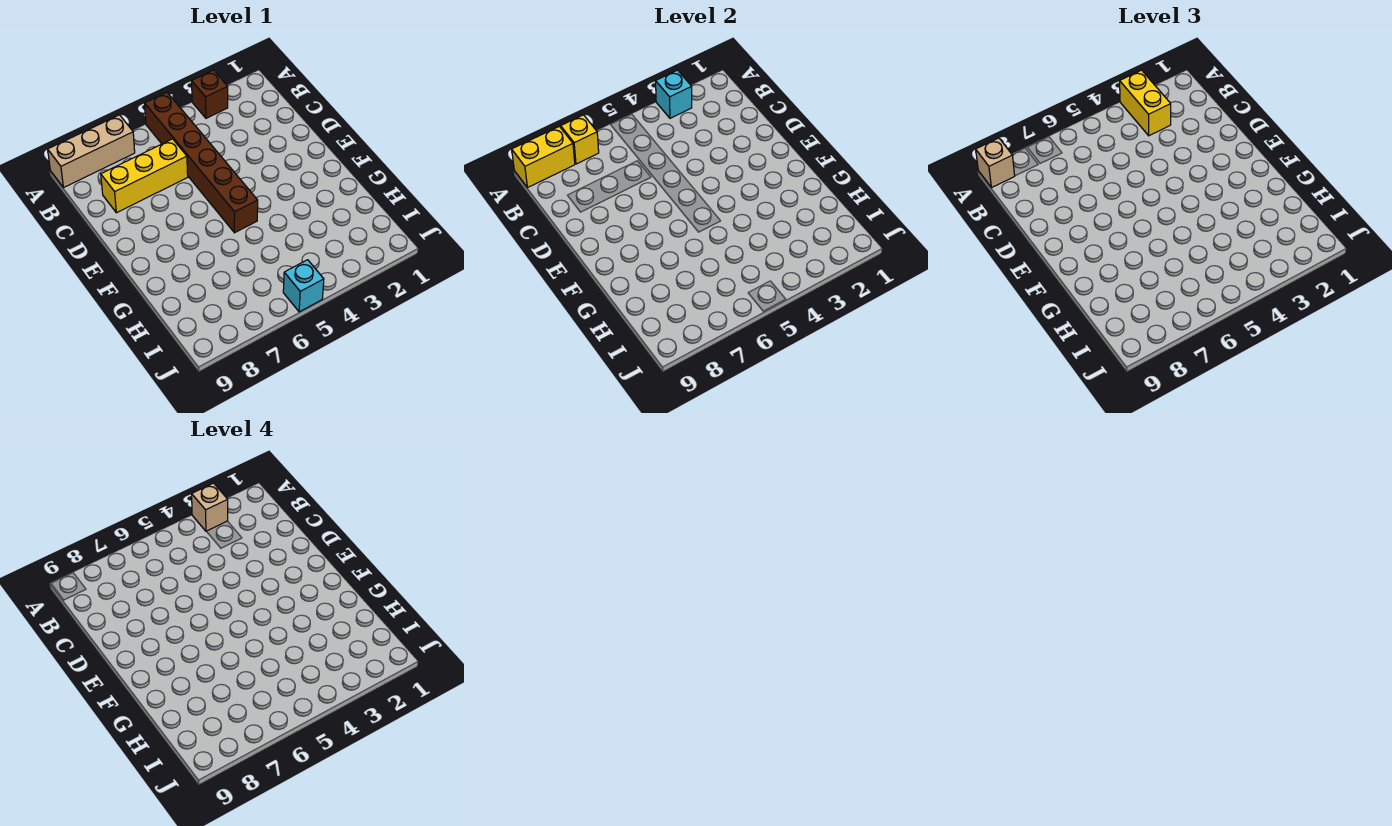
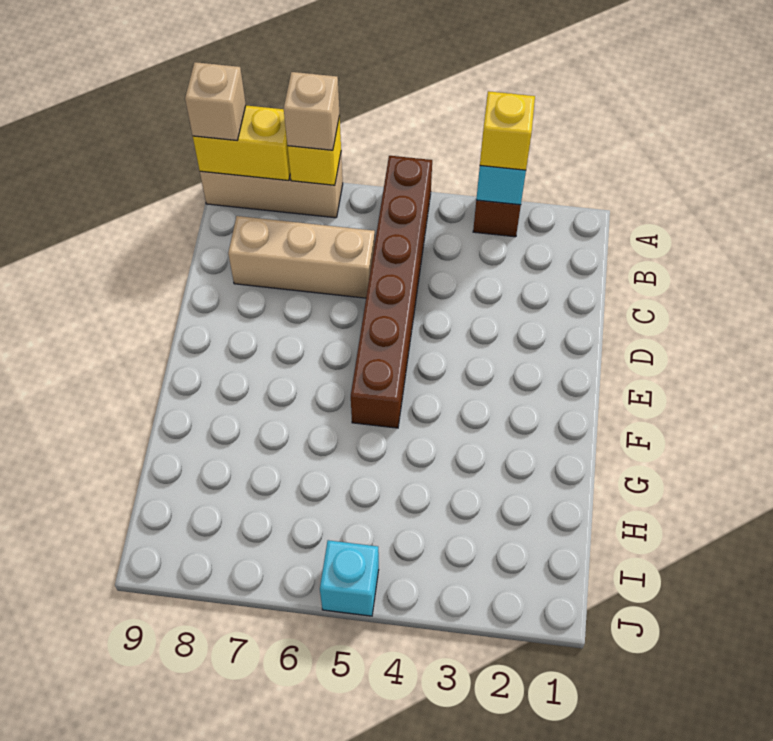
yellow 1x2 brick [1120,70,1171,136] -> yellow 1x1 brick [480,91,535,170]
tan 1x1 brick [192,483,228,532] -> tan 1x1 brick moved to [284,72,340,150]
yellow 1x3 brick [101,139,188,213] -> tan 1x3 brick [228,216,375,298]

